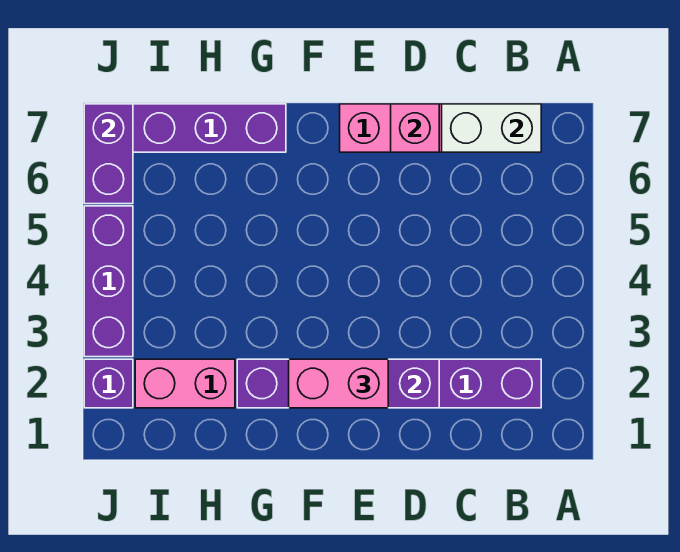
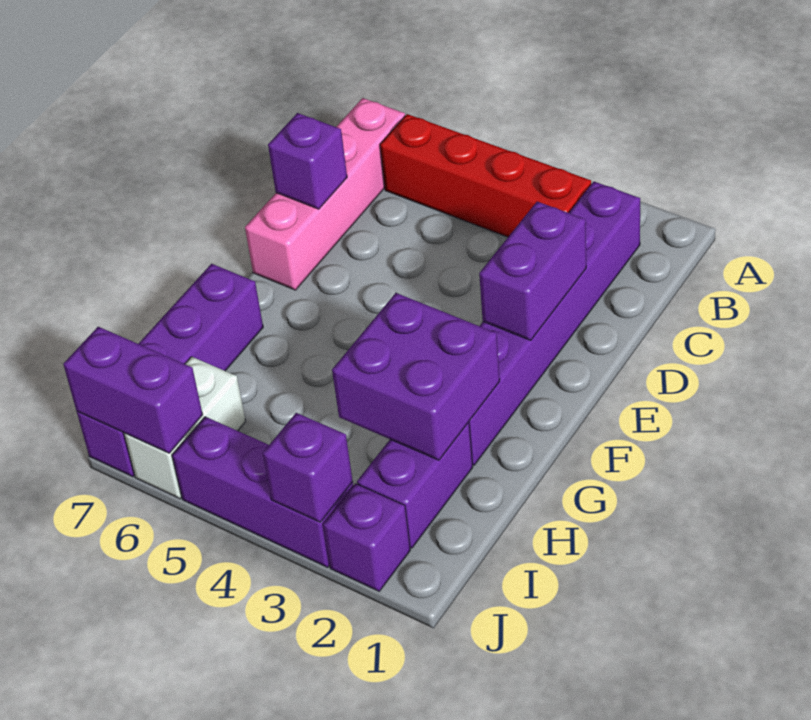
none -> red 1x4 brick [380,114,591,237]
white 1x2 brick [442,104,541,152] -> white 1x2 brick moved to [124,357,246,499]
pink 1x1 brick [391,104,439,152] -> purple 1x1 brick [268,113,347,209]
pink 1x2 brick [289,359,388,408] -> none
none -> purple 2x2 brick [332,293,500,460]
pink 1x2 brick [135,359,235,408] -> purple 1x2 brick [357,422,473,548]
none -> purple 1x1 brick [263,413,353,522]

